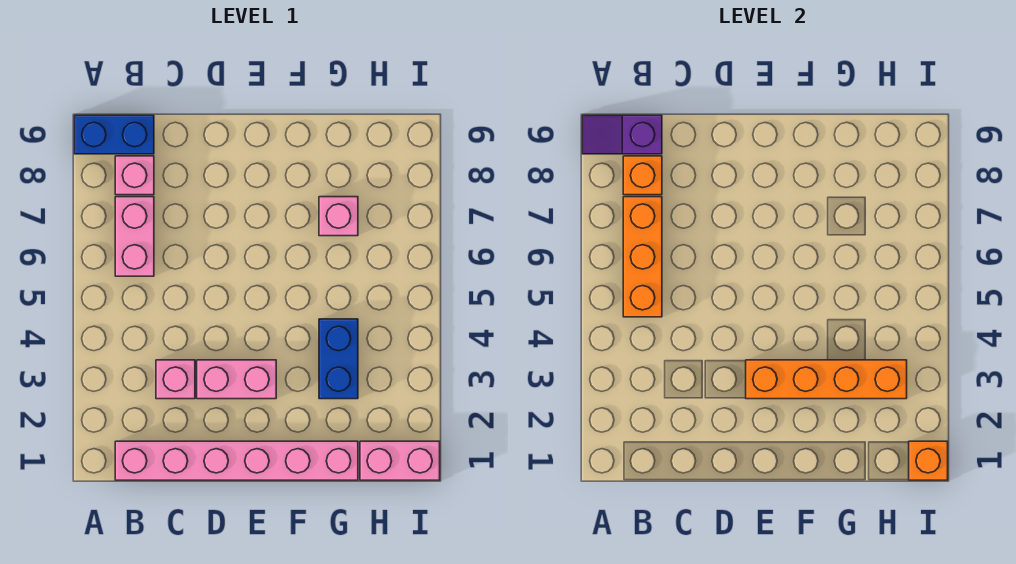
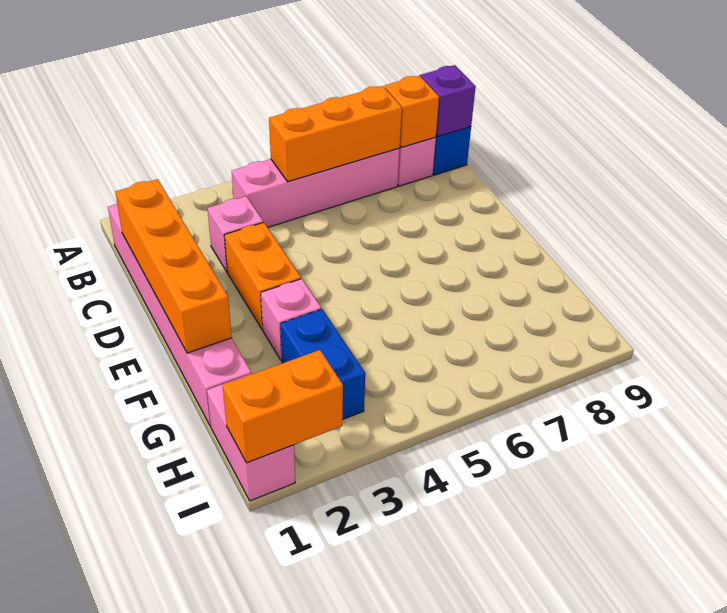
pink 1x2 brick [115,197,154,276] -> pink 1x4 brick [232,149,400,227]
pink 1x2 brick [197,360,276,399] -> orange 1x2 brick [224,222,301,330]
orange 1x4 brick [746,360,907,399] -> orange 1x4 brick moved to [115,179,232,353]
blue 1x2 brick [319,319,358,399] -> blue 1x2 brick turned to [280,309,365,420]
pink 1x1 brick [319,197,358,236] -> pink 1x1 brick moved to [261,279,321,360]
orange 1x1 brick [909,441,948,480] -> orange 1x2 brick [223,350,343,463]

